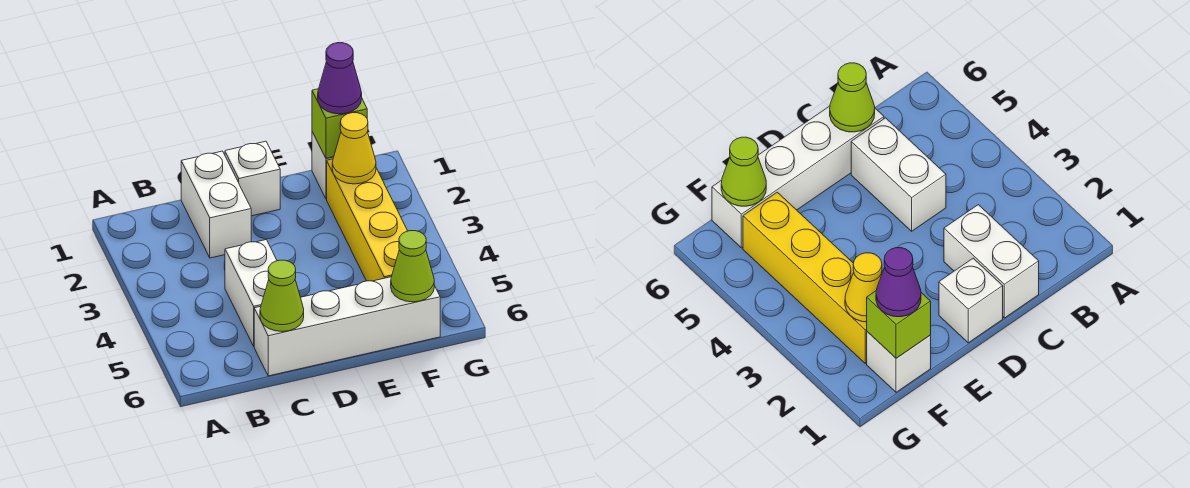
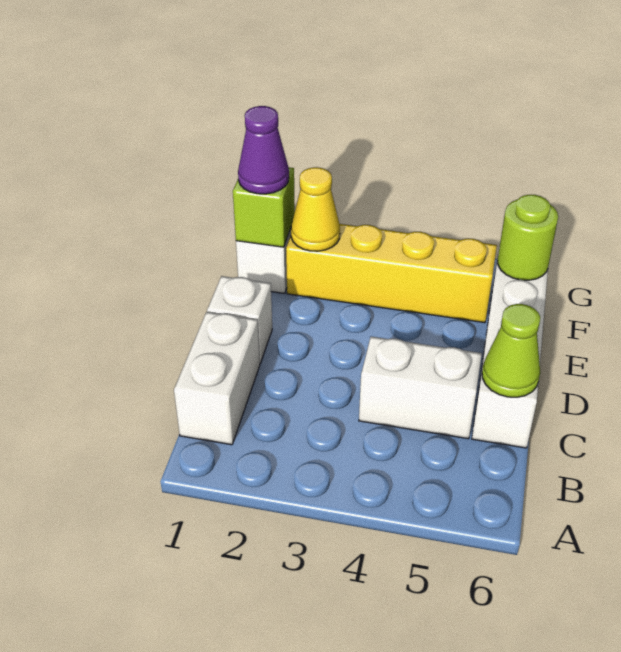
white 1x2 brick [181,151,251,258] -> white 1x2 brick turned to [174,312,260,445]
lime 1x1 cone [391,231,434,302] -> lime 1x1 round brick [497,195,558,280]

